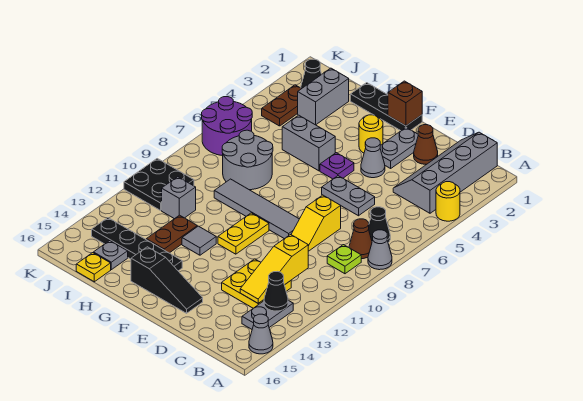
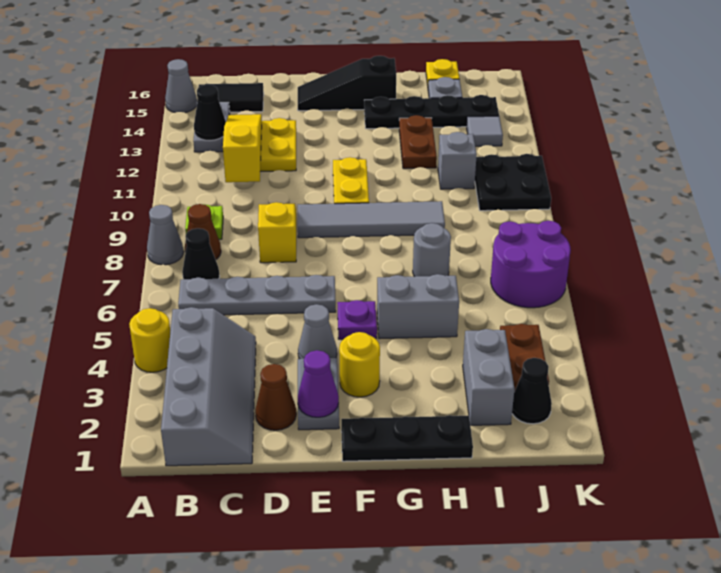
none -> black 1x2 tile [197,83,264,112]
grey 1x2 plate [322,176,375,216] -> grey 1x4 plate [178,275,336,315]
none -> purple 1x1 cone [298,350,339,417]
brown 1x1 brick [388,81,422,126] -> none
grey 1x1 tile [182,226,216,255] -> grey 1x1 tile moved to [467,116,503,146]
grey 2x2 round brick [222,130,273,190] -> grey 1x1 round brick [413,223,451,277]

